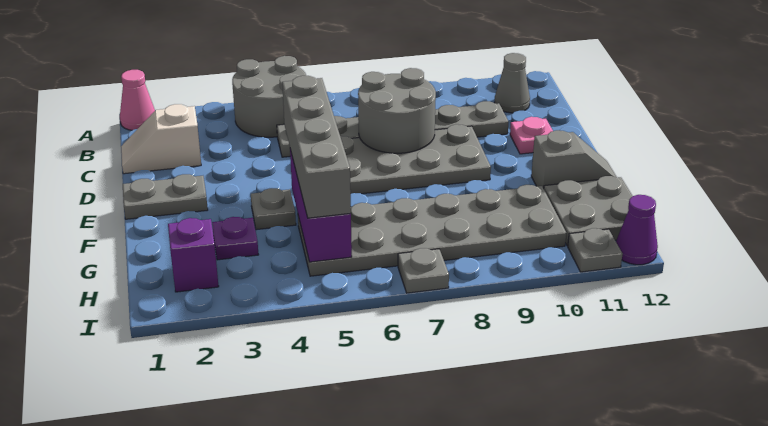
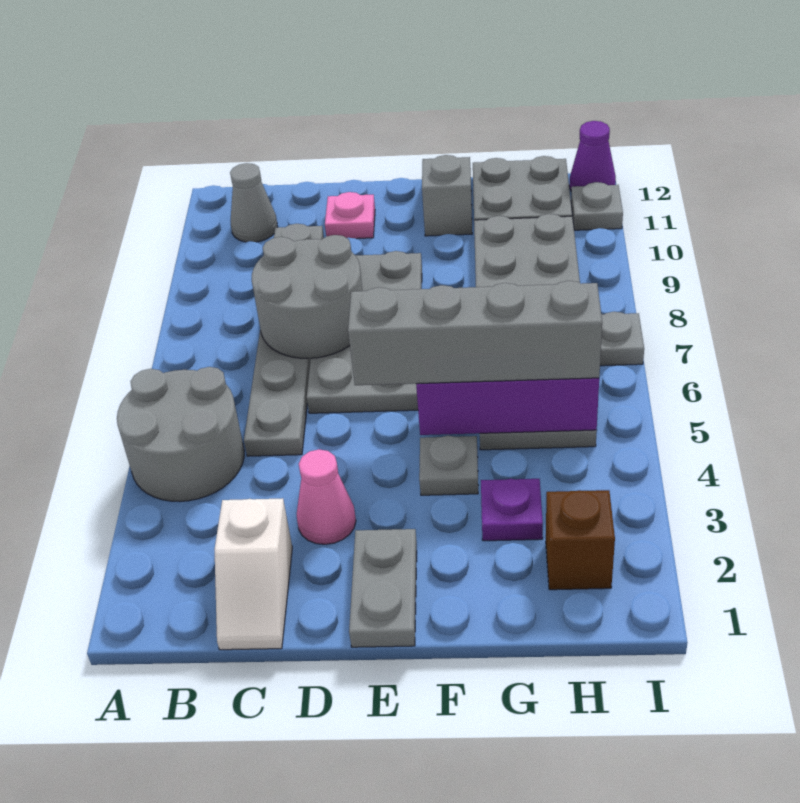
pink 1x1 cone [120,70,155,130] -> pink 1x1 cone moved to [297,449,356,544]
purple 1x1 brick [168,218,219,292] -> brown 1x1 brick [546,490,615,590]

